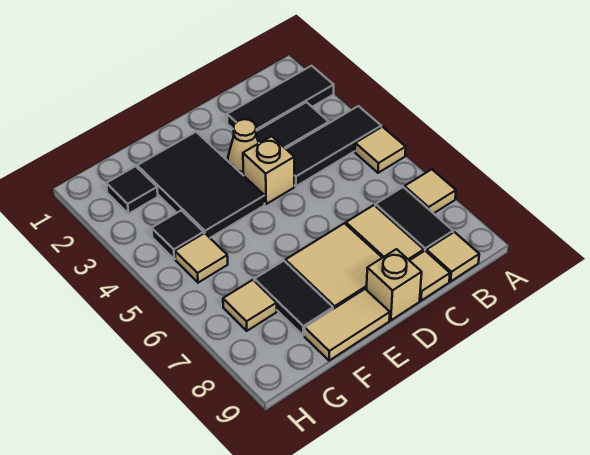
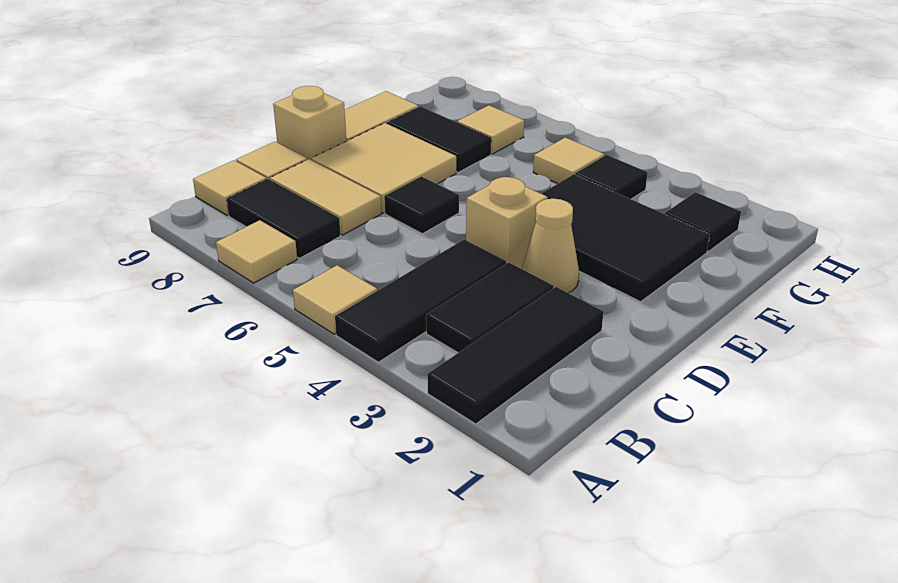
none -> black 1x1 tile [384,176,459,234]

